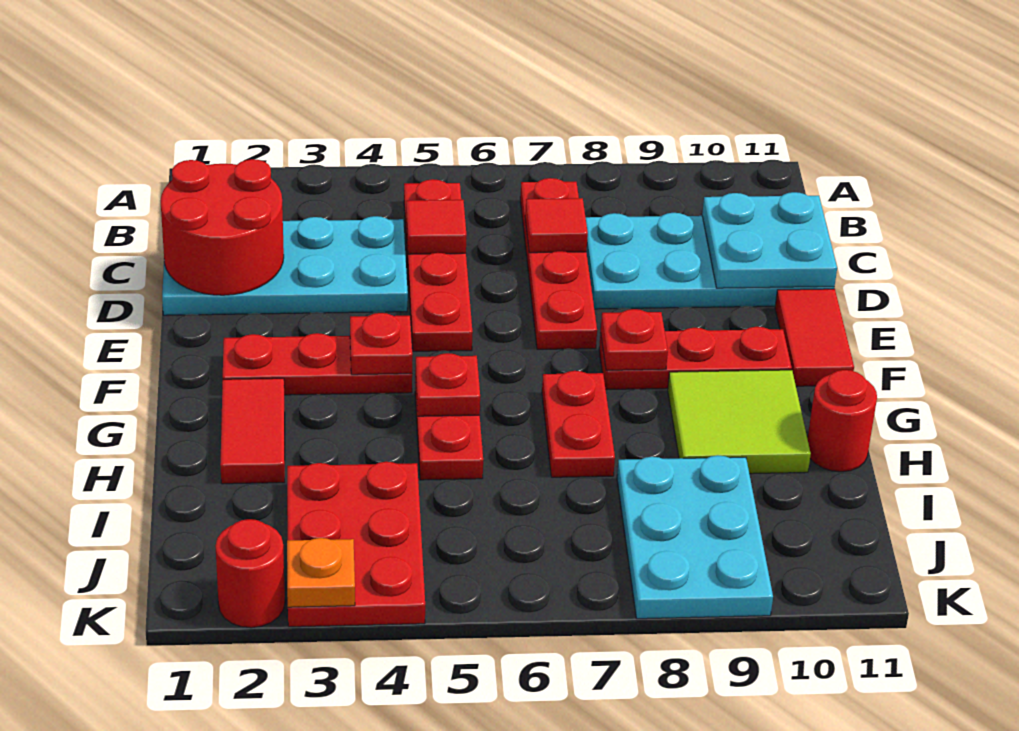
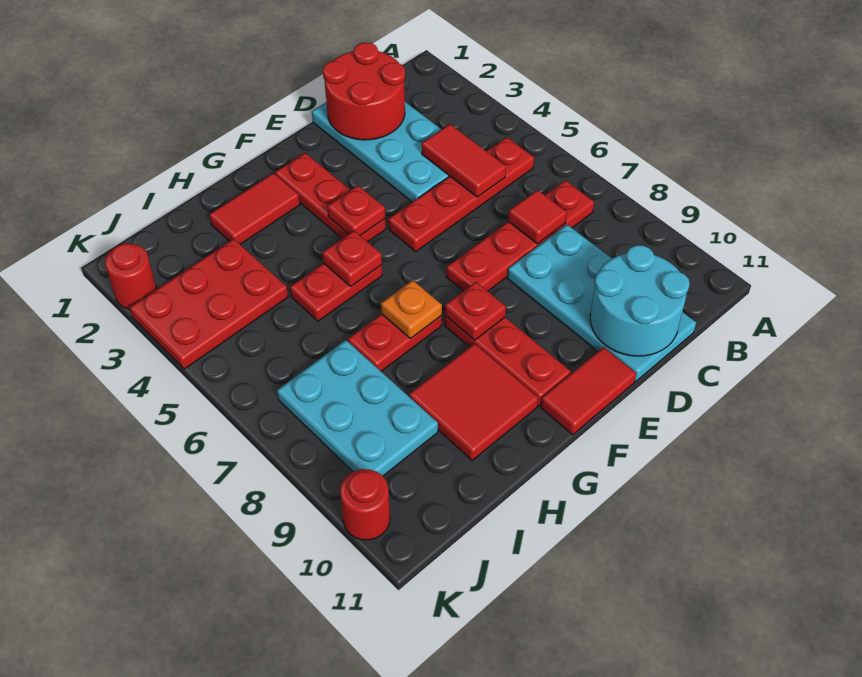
red 1x1 tile [406,200,467,254] -> red 1x2 tile [422,124,506,197]
cyan 2x2 plate [702,192,837,288] -> cyan 2x2 round brick [590,245,690,356]
lime 2x2 tile [668,370,811,474] -> red 2x2 tile [409,344,538,460]
red 1x1 round brick [807,370,877,472] -> red 1x1 round brick moved to [340,469,390,540]
cyan 2x3 plate [617,455,773,619] -> cyan 2x3 plate turned to [277,340,438,476]
orange 1x1 plate [287,538,355,607] -> orange 1x1 plate moved to [381,280,442,339]

